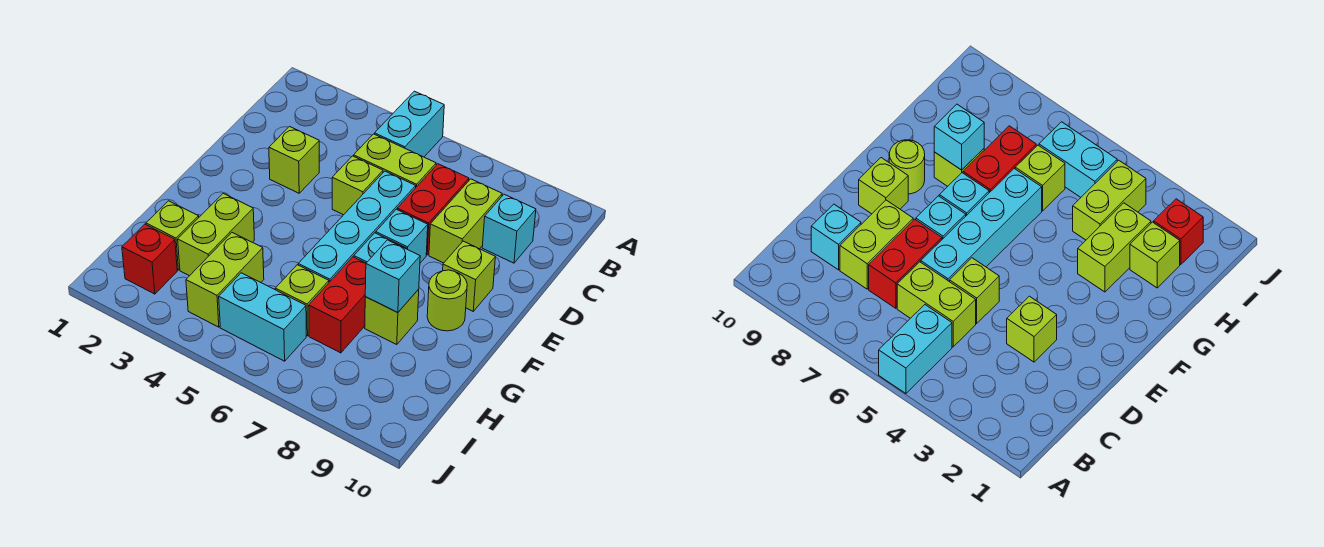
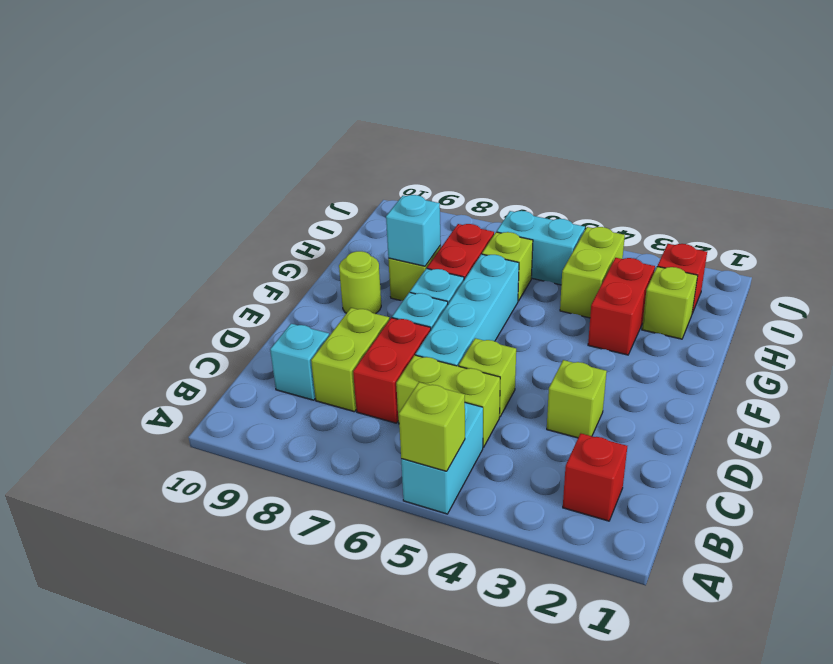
none -> red 1x1 brick [563,433,627,521]
lime 1x1 brick [443,241,495,311] -> lime 1x1 brick moved to [399,382,465,471]
lime 1x2 brick [178,193,254,276] -> red 1x2 brick [588,258,655,355]

